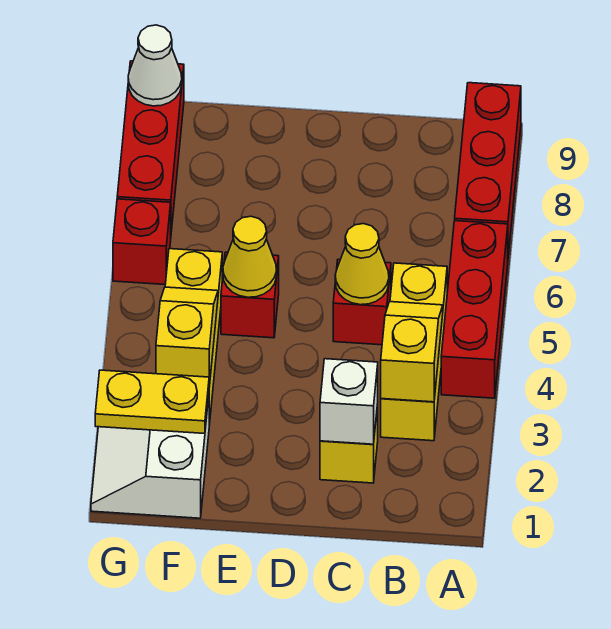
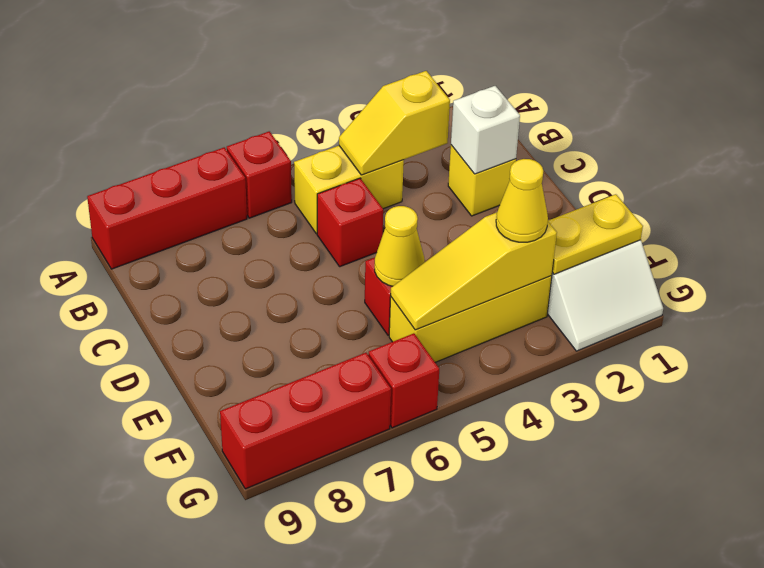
red 1x3 brick [441,221,508,398] -> red 1x1 brick [227,131,292,218]
yellow 1x3 brick [381,263,447,441] -> yellow 1x2 brick [294,146,404,234]
yellow 1x1 cone [335,224,389,305] -> yellow 1x1 cone moved to [496,159,548,242]
yellow 1x2 plate [95,370,209,434] -> yellow 1x2 plate turned to [548,194,643,274]
yellow 1x2 slope [156,287,218,386] -> yellow 1x3 slope [391,212,557,330]
white 1x1 cone [128,25,182,106] -> none

